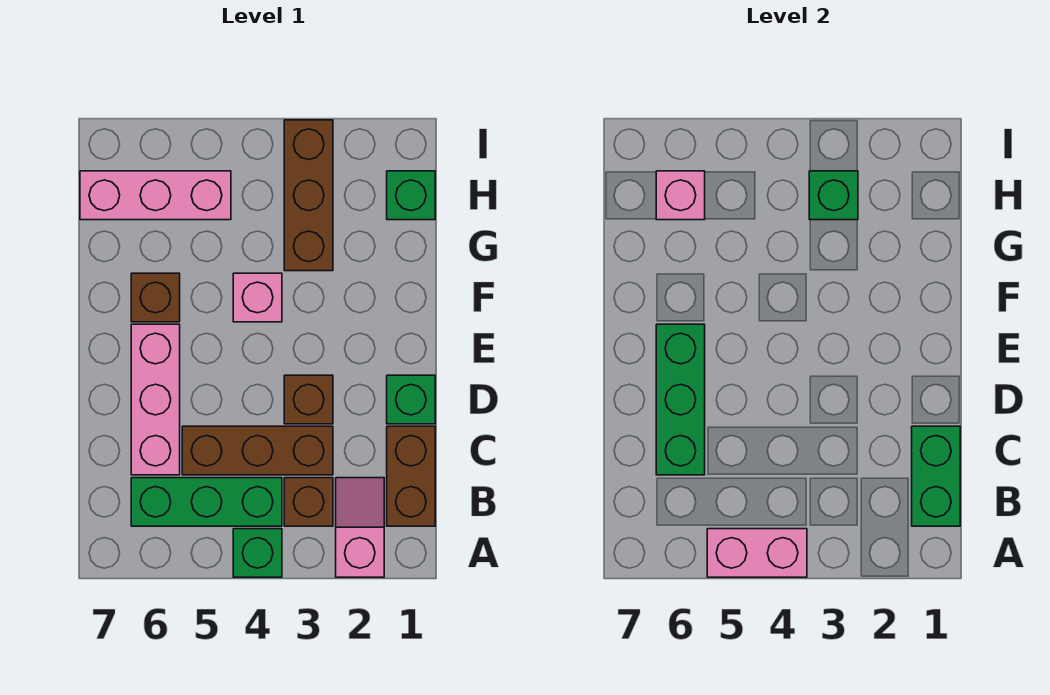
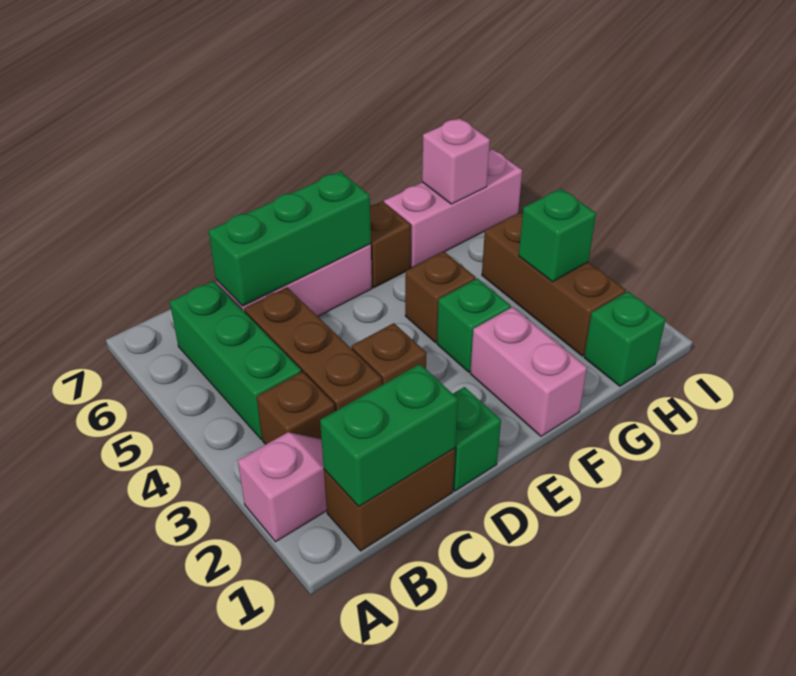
green 1x1 brick [233,529,282,577] -> green 1x1 brick moved to [437,279,511,372]
pink 1x2 brick [707,529,807,577] -> pink 1x2 brick moved to [470,307,587,436]
pink 1x1 brick [233,273,282,322] -> brown 1x1 brick [405,252,476,343]
brown 1x3 brick [284,120,333,271] -> brown 1x3 brick turned to [482,213,626,356]
pink 1x3 brick [80,171,231,220] -> pink 1x3 brick turned to [384,149,522,268]

